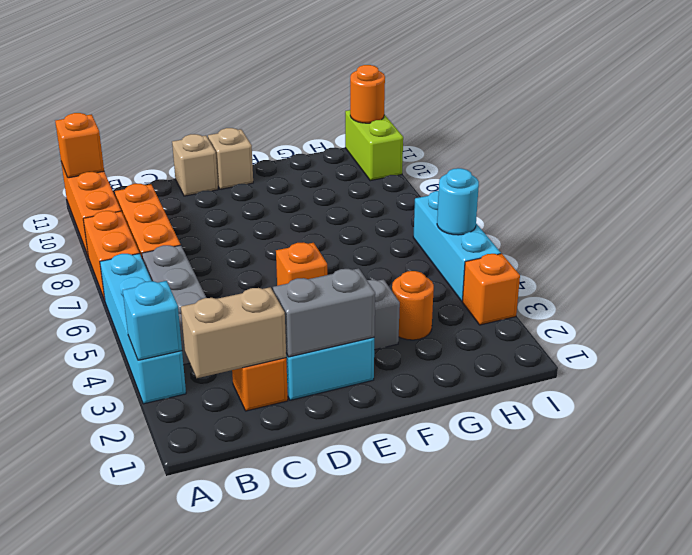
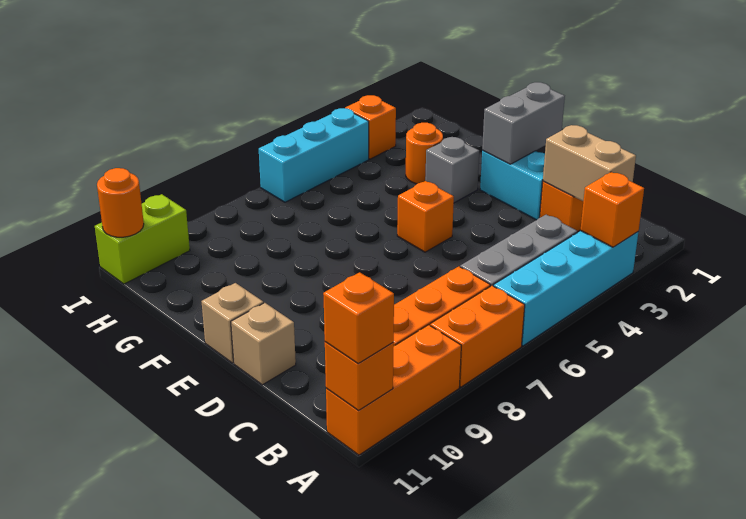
cyan 1x1 brick [123,281,182,360] -> orange 1x1 brick [581,172,644,247]
none -> orange 1x1 brick [323,272,394,363]
grey 1x2 brick [273,268,375,357] -> grey 1x2 brick turned to [482,82,565,164]
cyan 1x1 round brick [437,168,479,235] -> none

